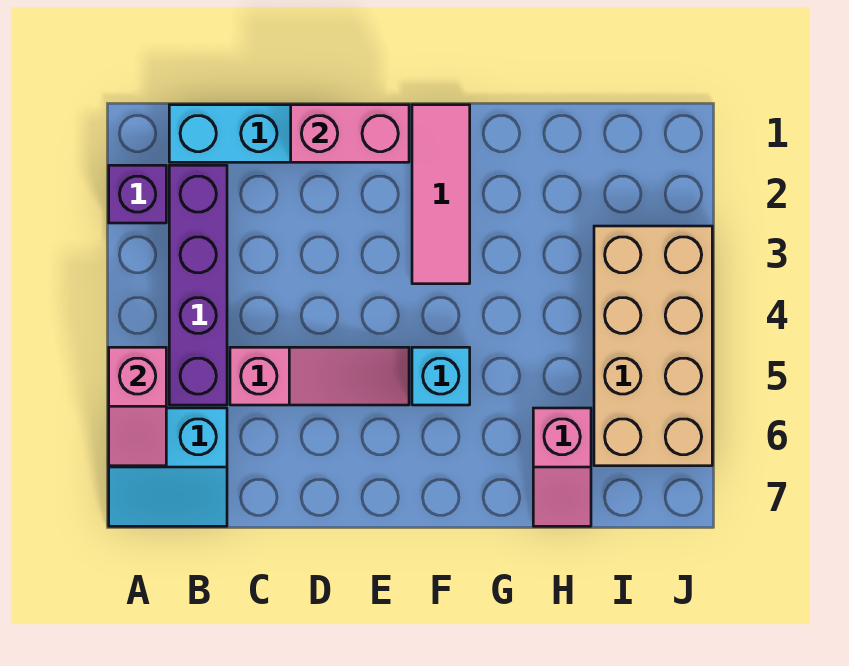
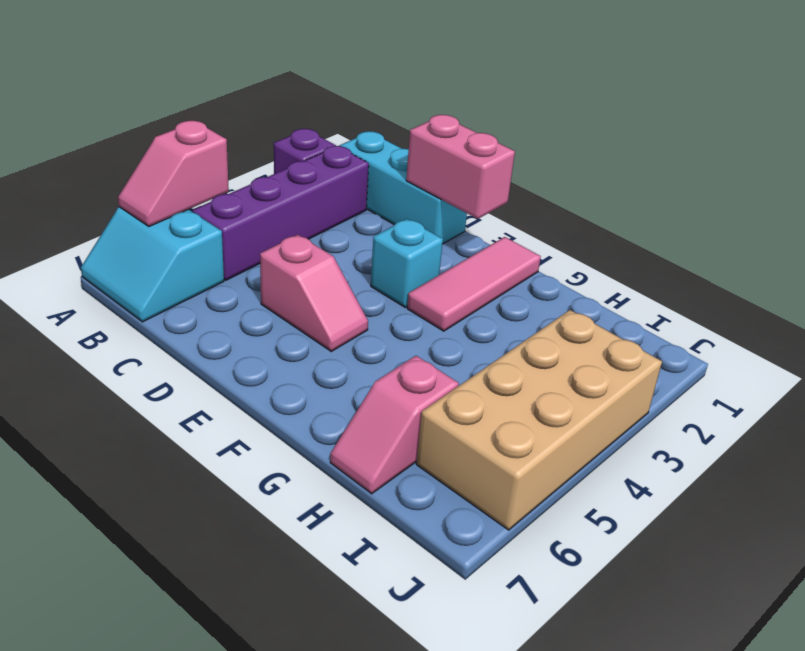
pink 1x3 slope [230,347,409,405] -> pink 1x2 slope [260,235,368,351]
cyan 1x1 brick [412,347,470,405] -> cyan 1x1 brick moved to [371,219,443,307]

